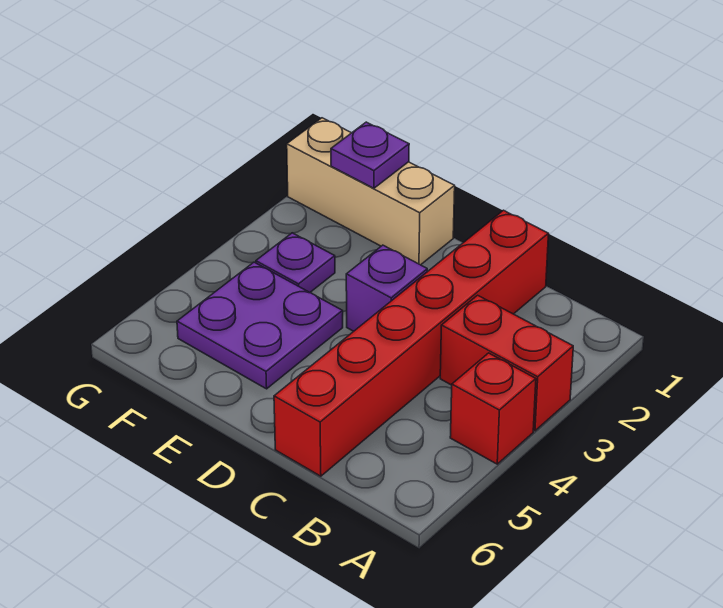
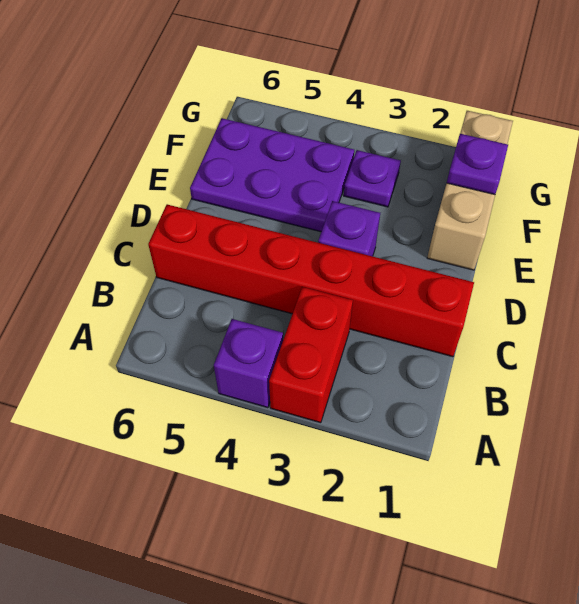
red 1x1 brick [450,353,536,464] -> purple 1x1 brick [214,319,283,408]
purple 2x2 plate [177,262,343,389] -> purple 2x3 plate [190,118,354,232]

